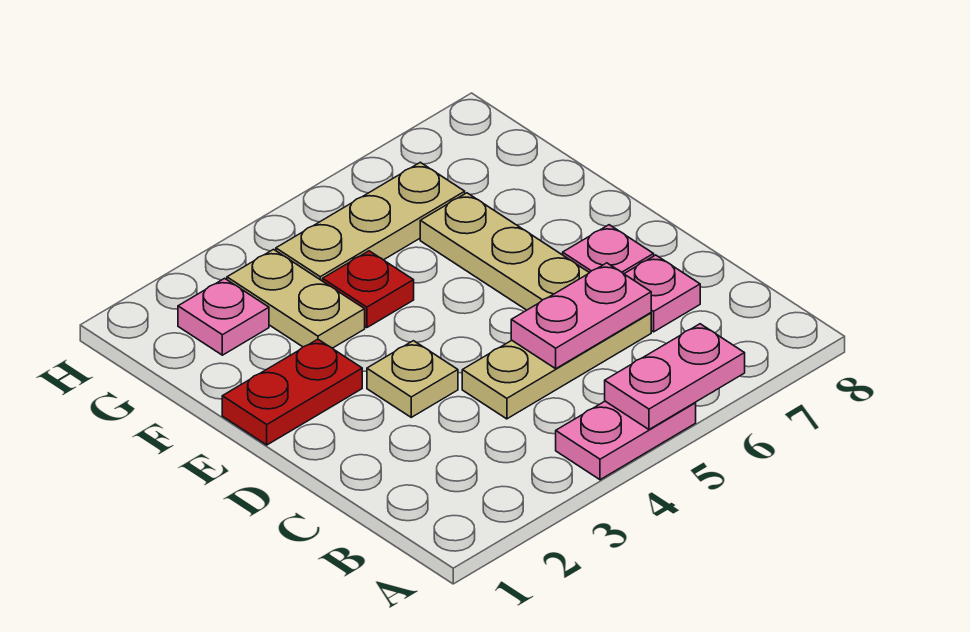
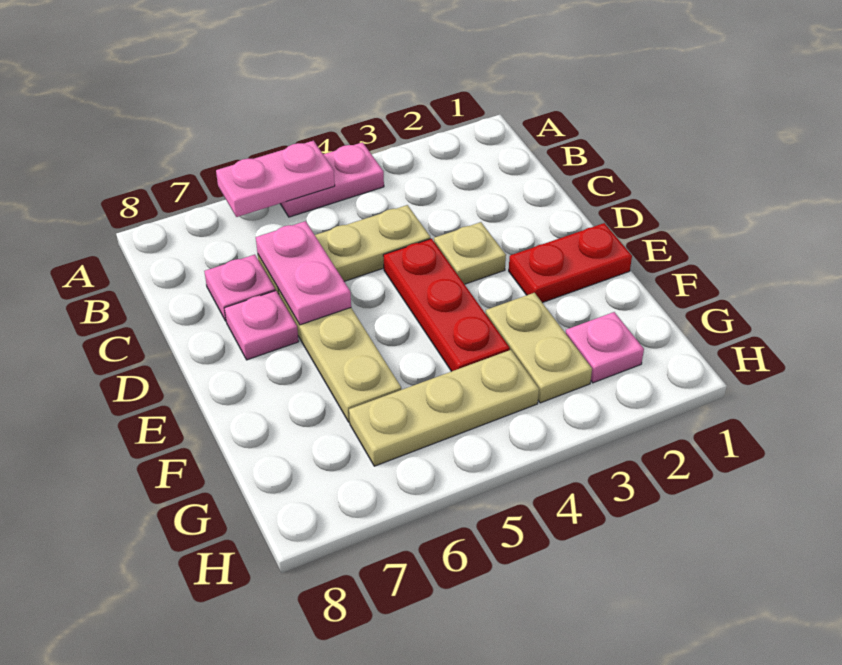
pink 1x2 plate [511,263,651,369] -> pink 1x2 plate turned to [256,221,351,325]
red 1x1 plate [323,251,414,328] -> red 1x3 plate [383,239,510,371]

